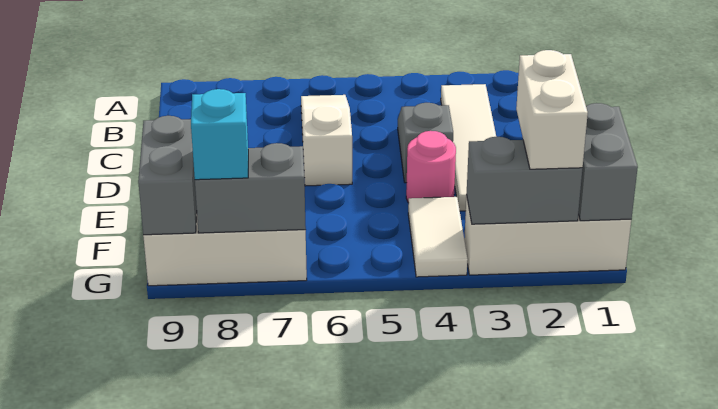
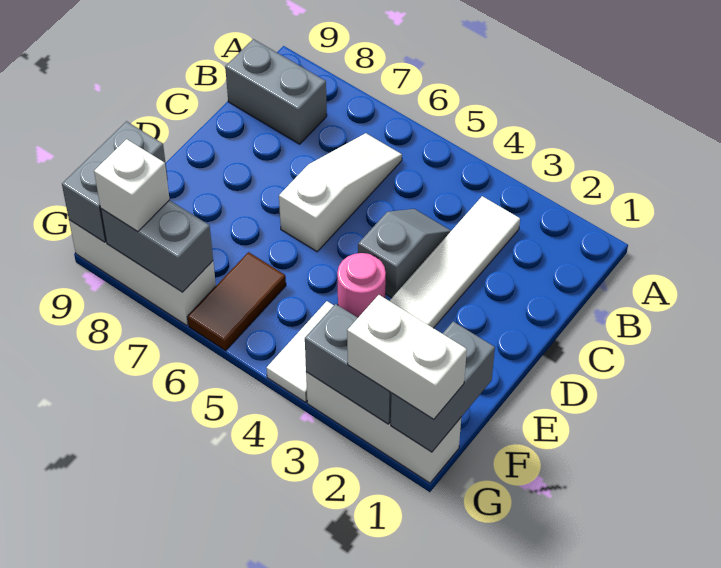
none -> grey 1x2 brick [225,39,327,144]
white 1x2 brick [516,50,588,169] -> white 1x2 brick turned to [347,295,467,419]
none -> brown 1x2 tile [188,252,286,351]
cyan 1x1 brick [191,89,248,180] -> white 1x1 brick [94,139,170,232]

